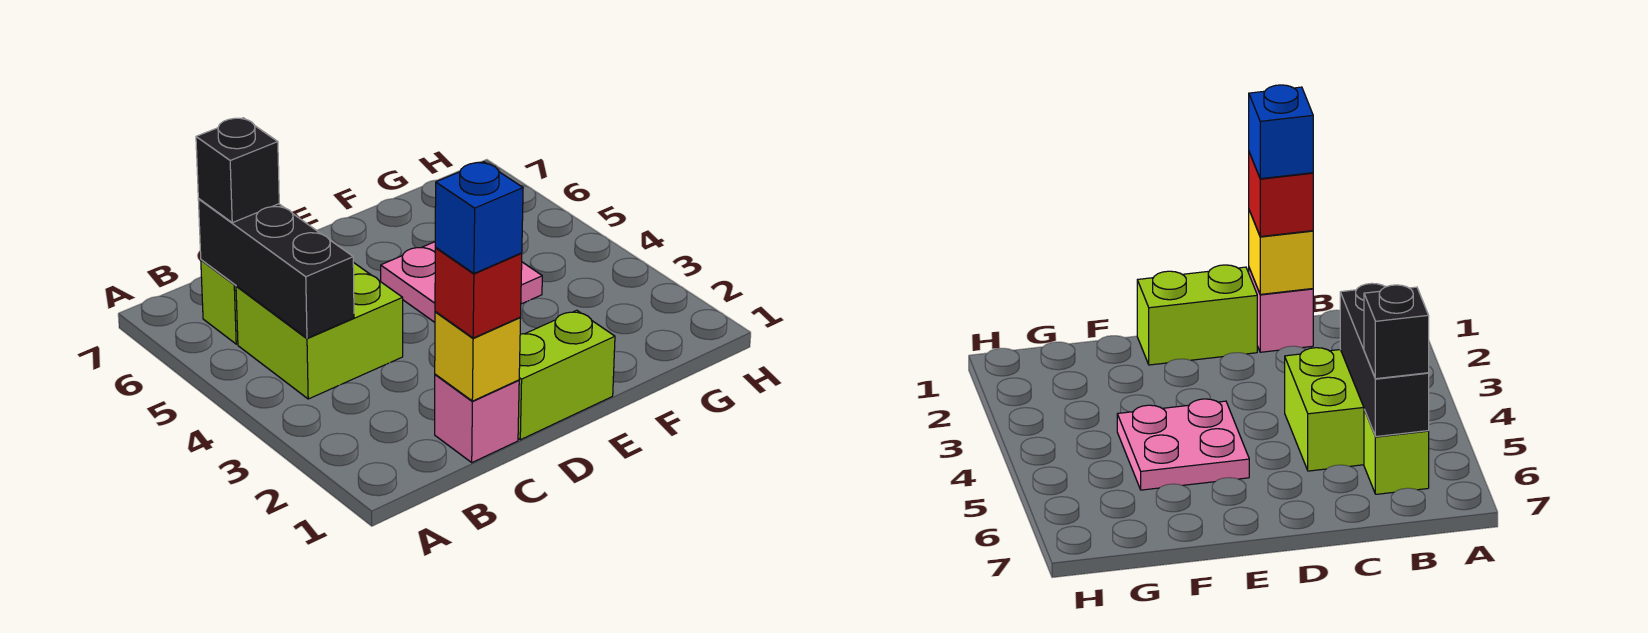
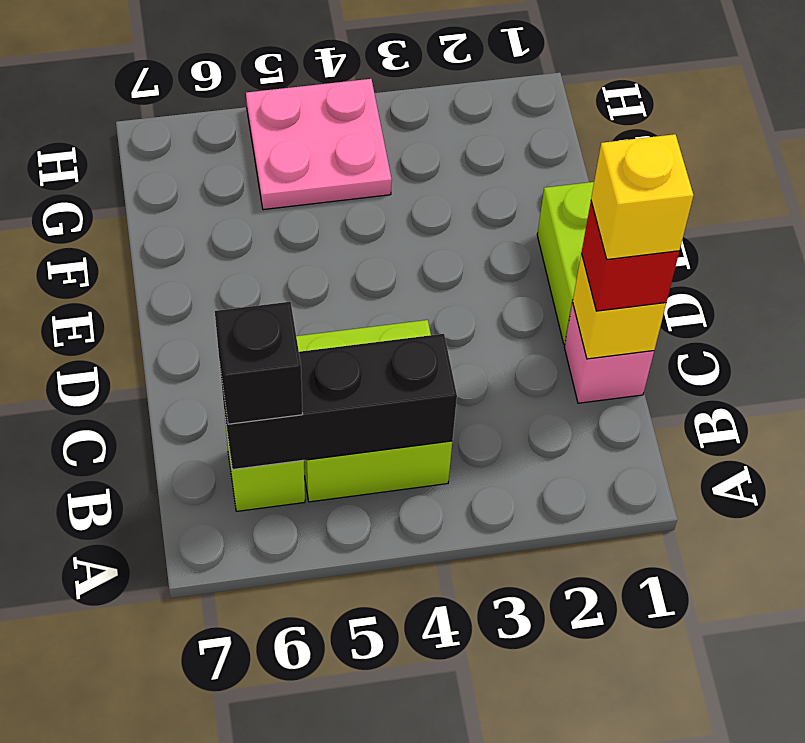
blue 1x1 brick [435,162,523,273] -> yellow 1x1 brick [591,134,693,259]
pink 2x2 plate [381,242,542,322] -> pink 2x2 plate moved to [246,79,392,210]

